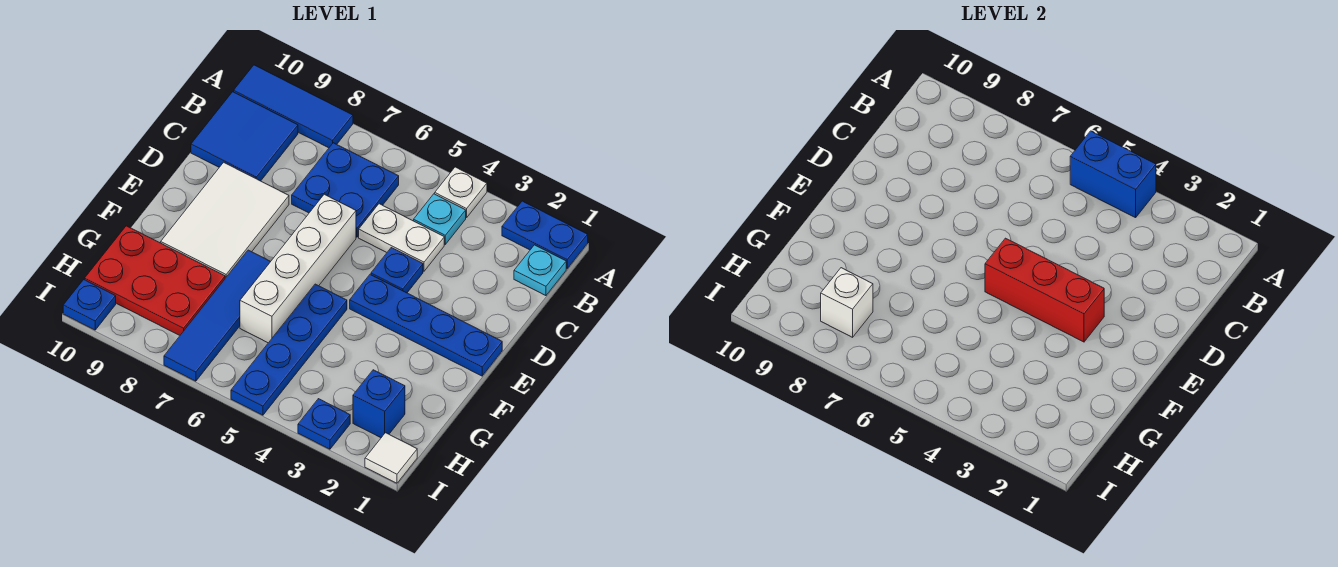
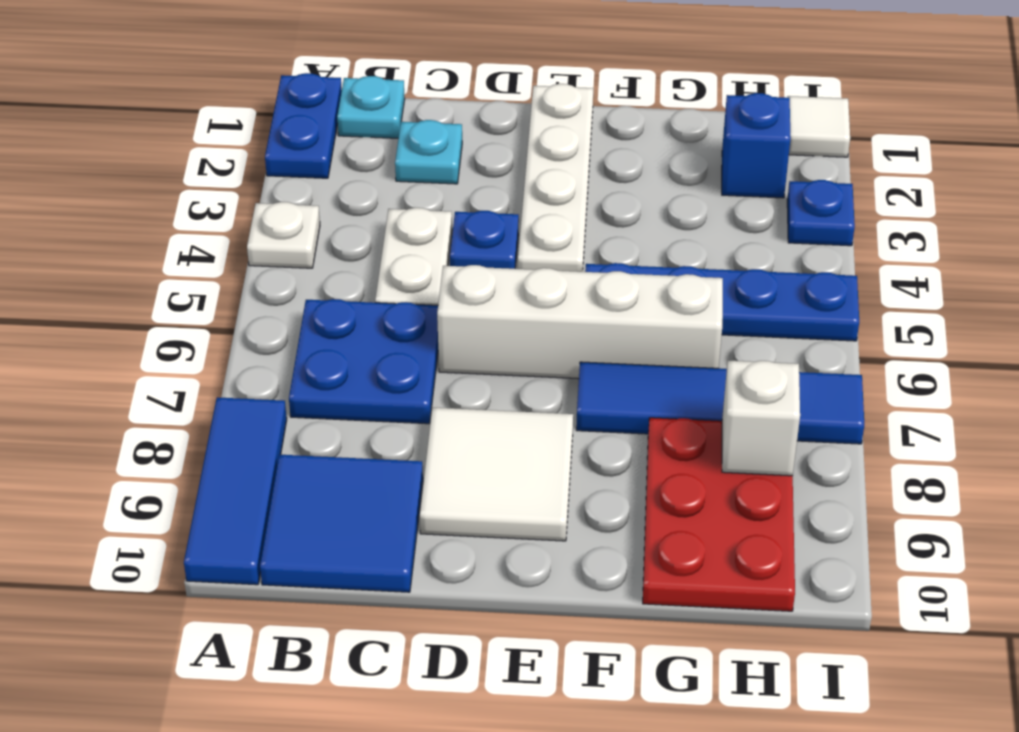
blue 1x2 brick [1070,131,1156,218] -> none
cyan 1x1 plate [414,194,466,244] -> cyan 1x1 plate moved to [395,120,462,184]
white 2x3 tile [161,162,289,278] -> white 2x2 tile [420,407,573,541]
blue 1x4 plate [350,274,502,376] -> white 1x4 plate [518,84,593,272]
red 1x3 brick [985,238,1104,342] -> none
blue 1x1 plate [63,280,116,330] -> none

